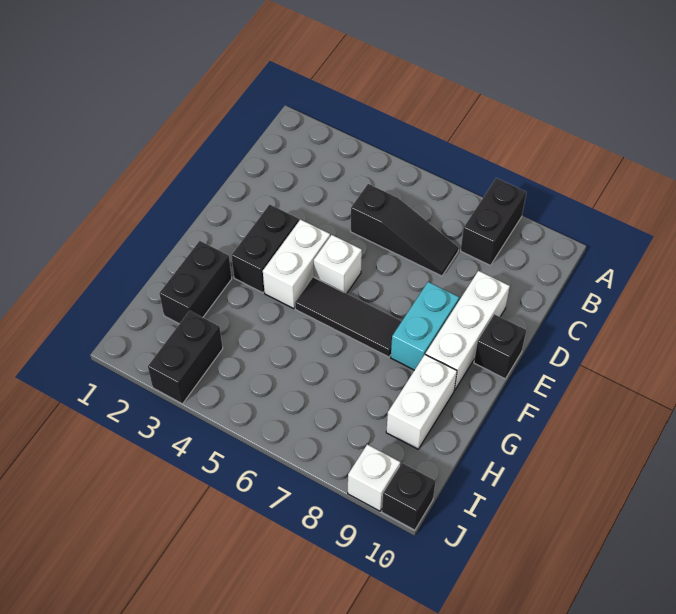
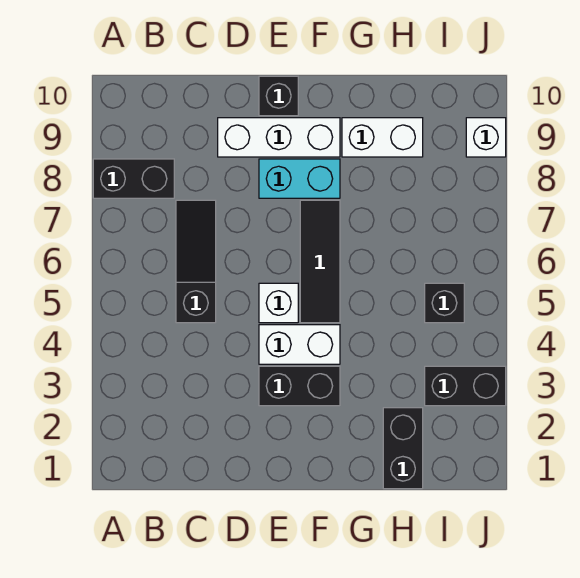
black 1x2 brick [159,241,232,324] -> black 1x2 brick turned to [383,408,423,489]
black 1x1 brick [382,463,436,530] -> black 1x1 brick moved to [425,283,464,323]

